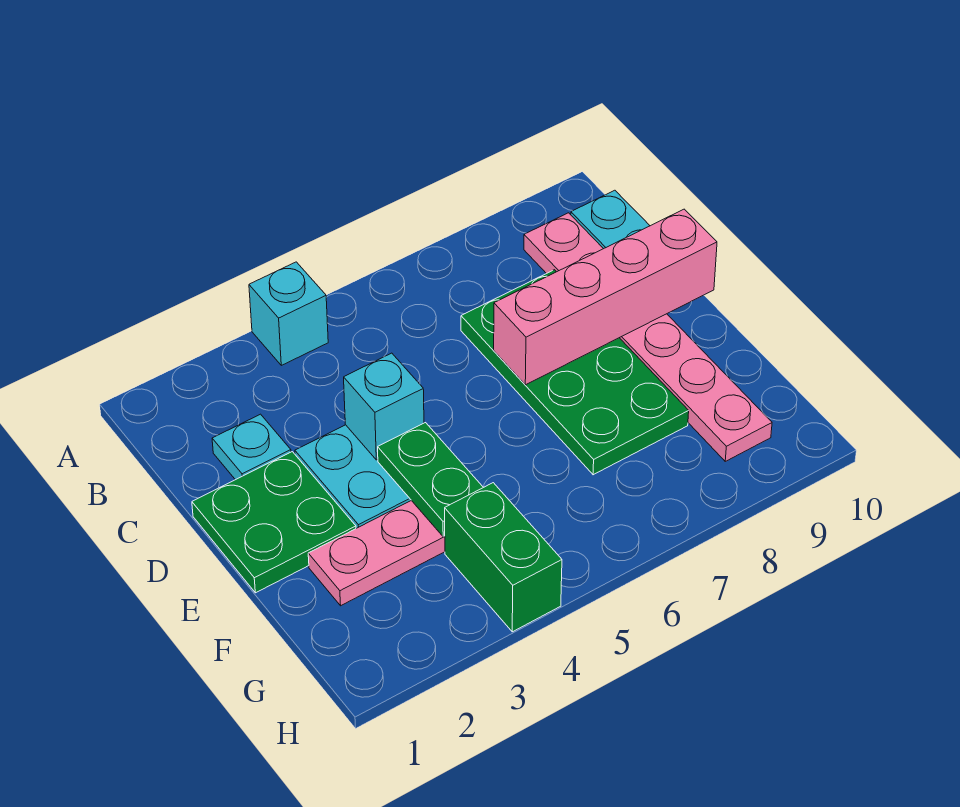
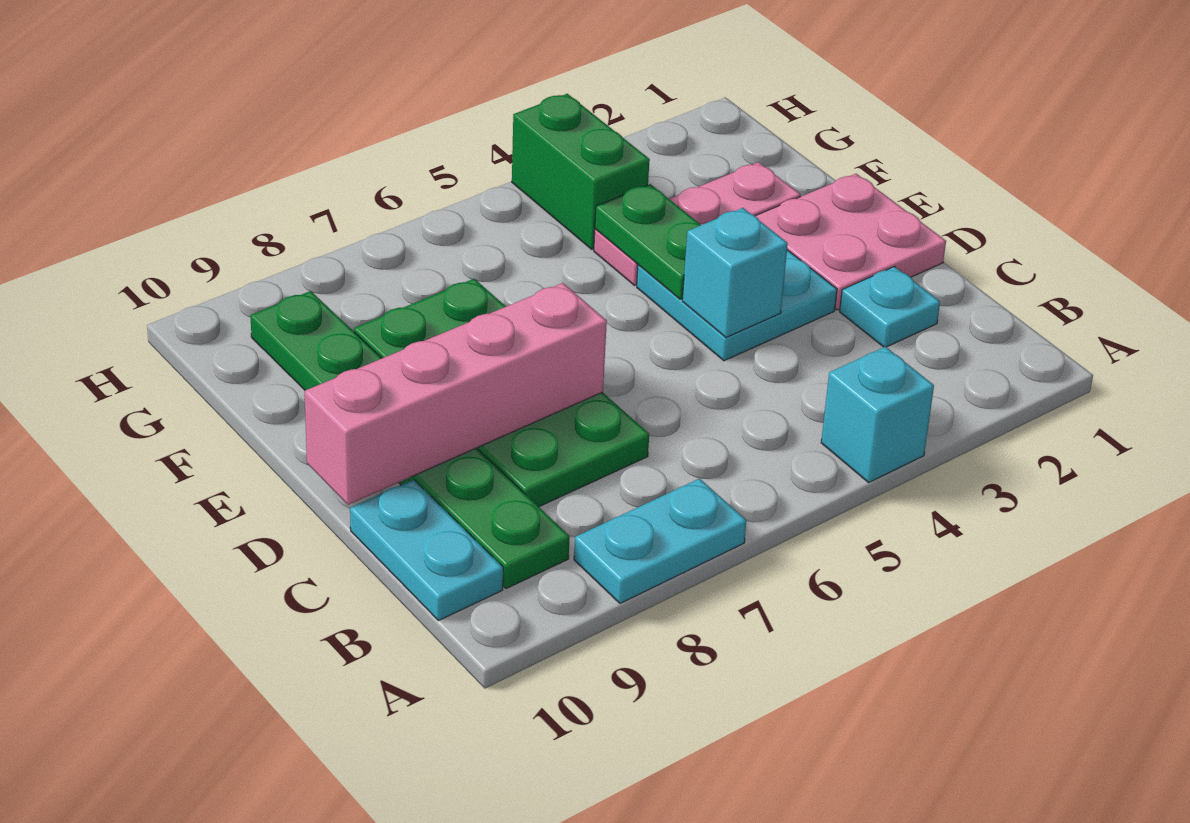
none -> cyan 1x2 plate [574,478,747,604]
pink 1x6 plate [524,213,772,461] -> green 1x6 plate [250,291,570,589]
green 2x2 plate [192,452,356,593] -> pink 2x2 plate [756,174,946,310]

